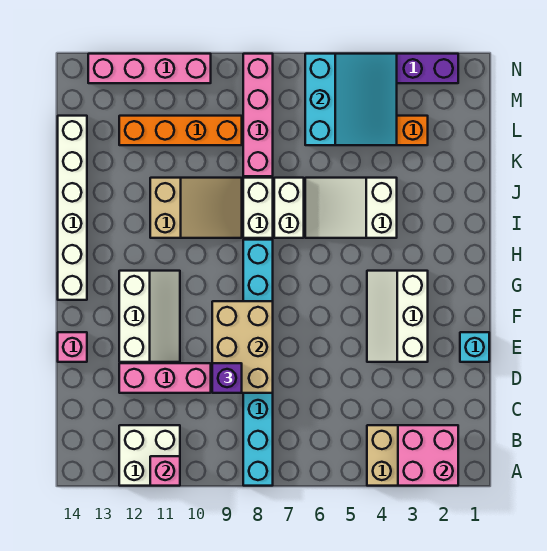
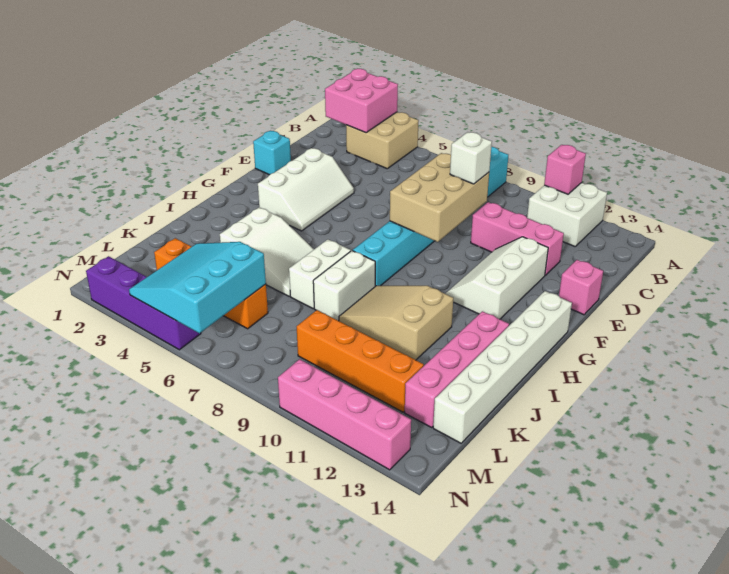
purple 1x1 brick [212,363,242,393] -> white 1x1 brick [450,132,492,184]
pink 1x4 brick [243,54,273,176] -> pink 1x4 brick moved to [405,311,509,427]

